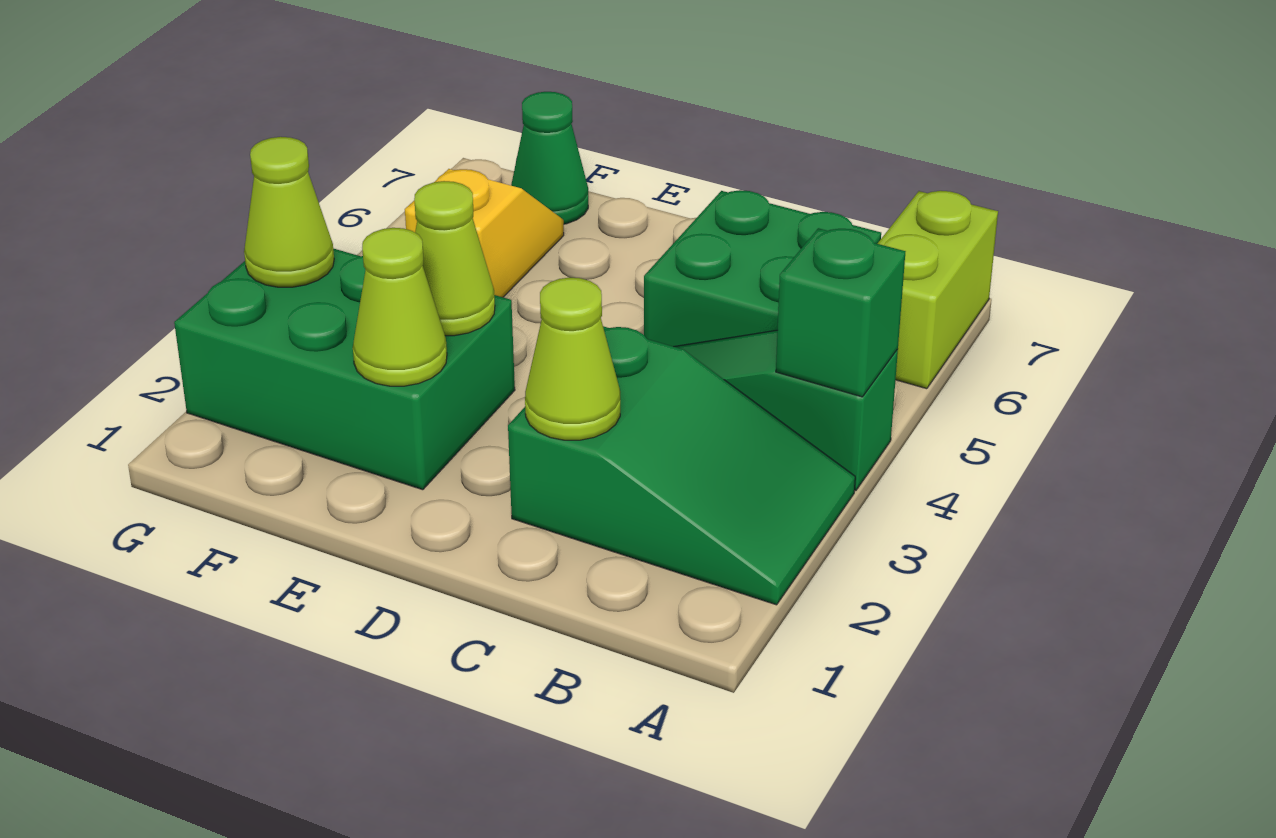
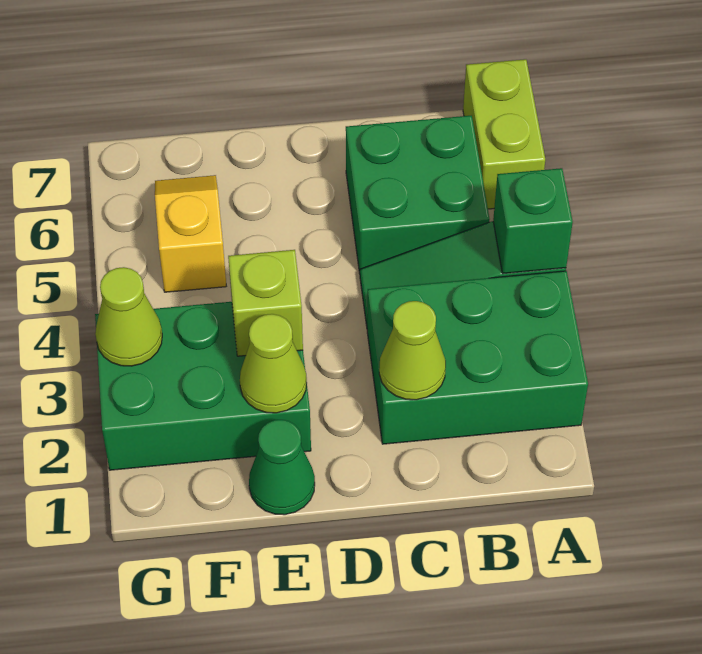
green 2x3 slope [508,326,855,605] -> green 2x3 brick [367,271,588,444]
lime 1x1 cone [414,181,495,336] -> lime 1x1 brick [228,250,303,356]
green 1x1 cone [511,92,588,224] -> green 1x1 cone moved to [249,420,315,515]

